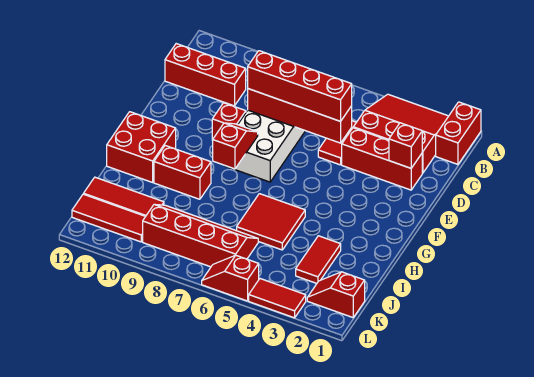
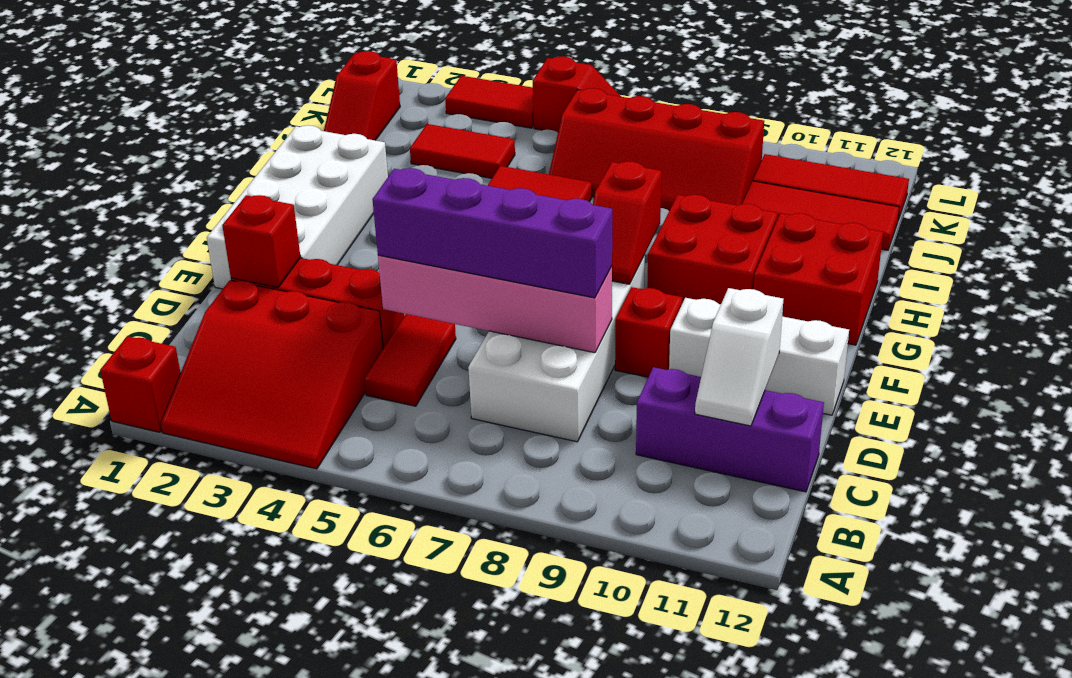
red 1x2 brick [436,102,481,164] -> red 1x1 brick [100,336,181,432]
red 1x3 brick [165,44,246,106] -> purple 1x3 brick [636,367,824,492]
none -> white 1x2 slope [695,288,783,426]
red 1x4 brick [248,89,352,143] -> pink 1x4 brick [378,255,612,353]
red 1x4 brick [248,51,352,121] -> purple 1x4 brick [373,168,612,298]
none -> white 2x4 brick [207,125,388,289]
none -> white 1x3 brick [669,298,849,415]
red 1x2 brick [154,146,211,199] -> red 2x2 brick [647,195,778,304]
red 1x2 tile [296,236,341,283] -> red 1x2 tile turned to [410,124,515,178]
red 1x2 slope [307,272,365,317] -> red 1x2 slope turned to [324,51,400,140]

